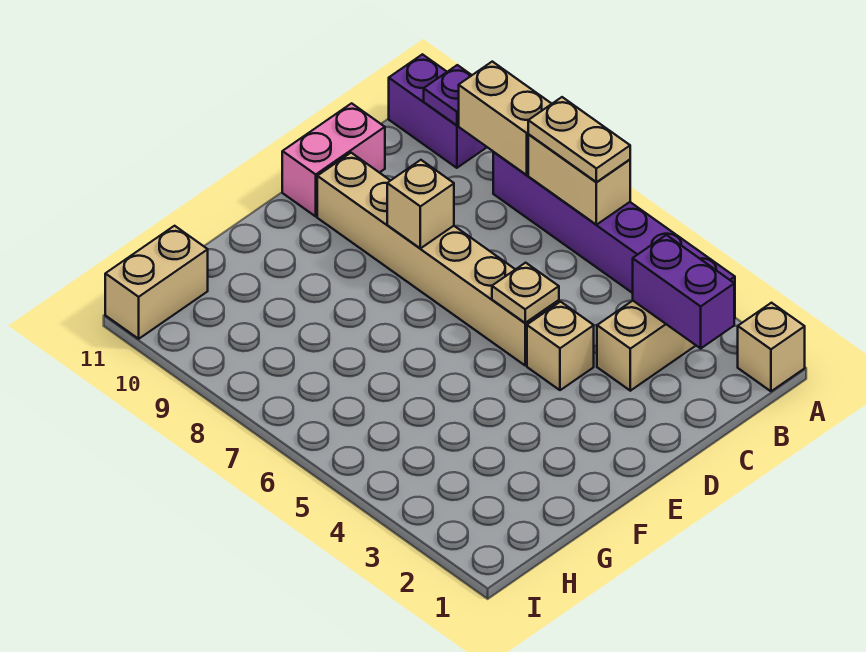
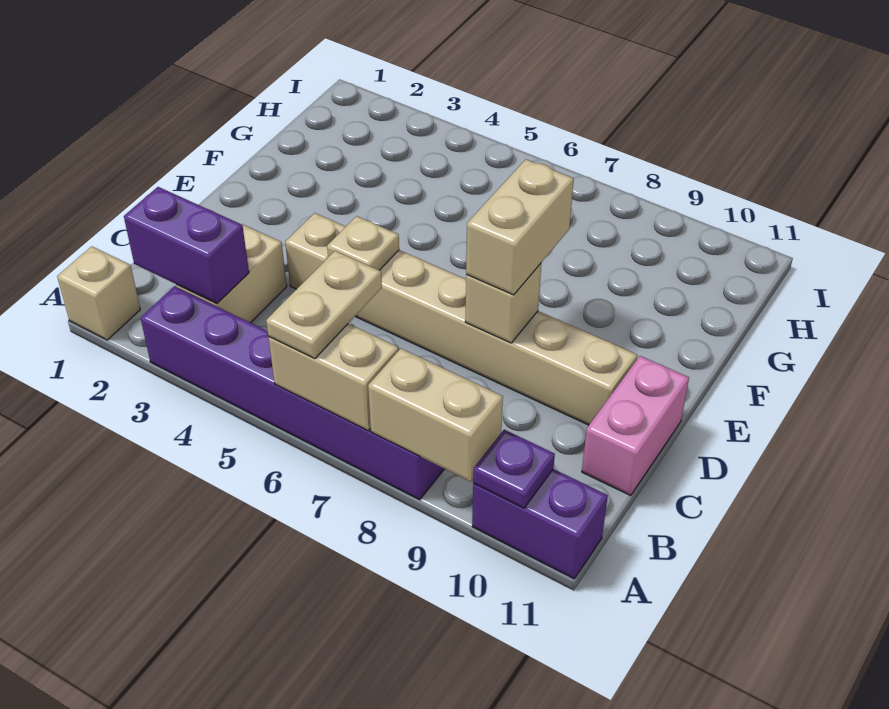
tan 1x2 plate [528,97,630,182] -> tan 1x2 plate turned to [266,251,382,358]
tan 1x2 brick [105,226,208,339] -> tan 1x2 brick moved to [466,159,574,295]

